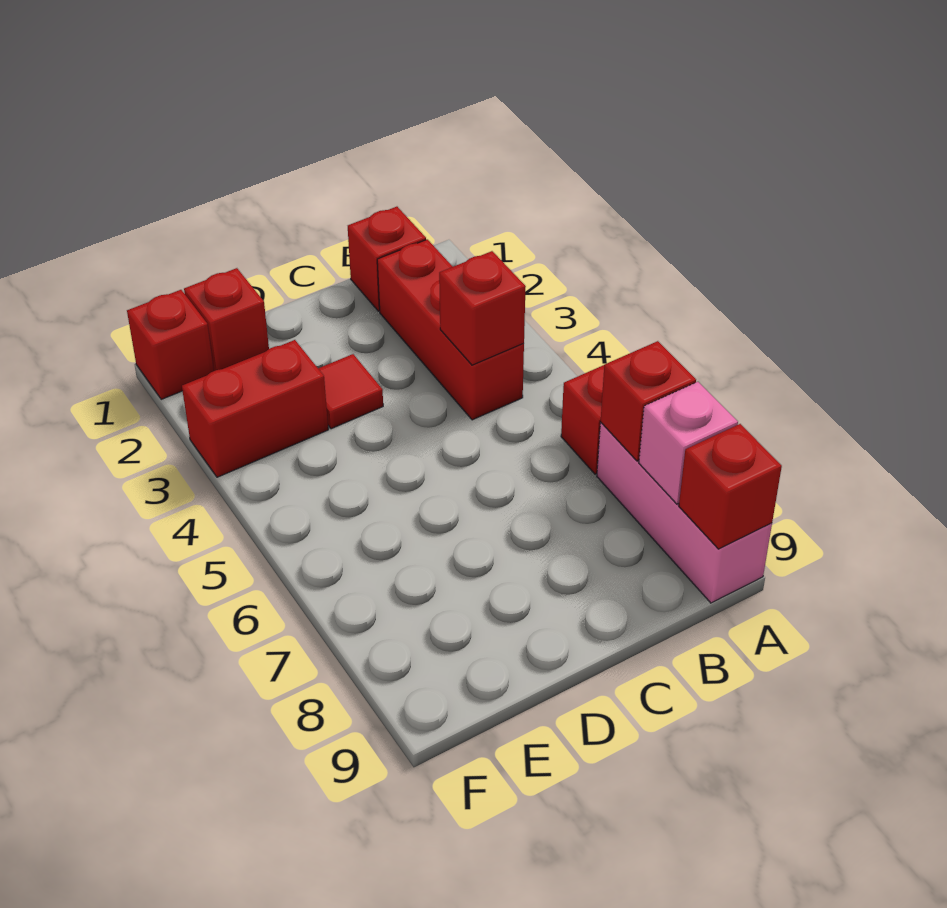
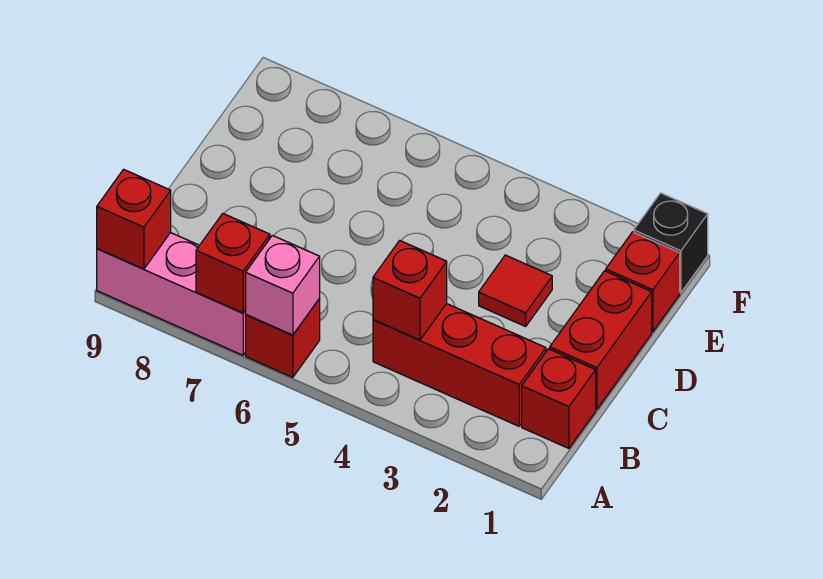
pink 1x1 brick [639,382,738,504] -> pink 1x1 brick moved to [245,235,320,335]
red 1x2 brick [182,340,328,477] -> red 1x2 brick moved to [550,271,652,409]
red 1x1 brick [127,290,214,399] -> black 1x1 brick [634,193,708,293]

